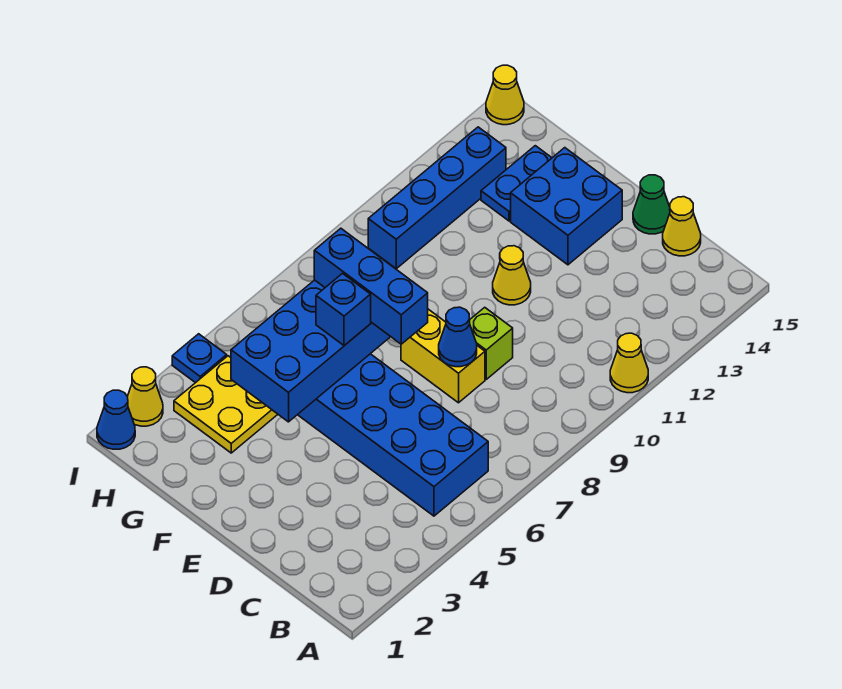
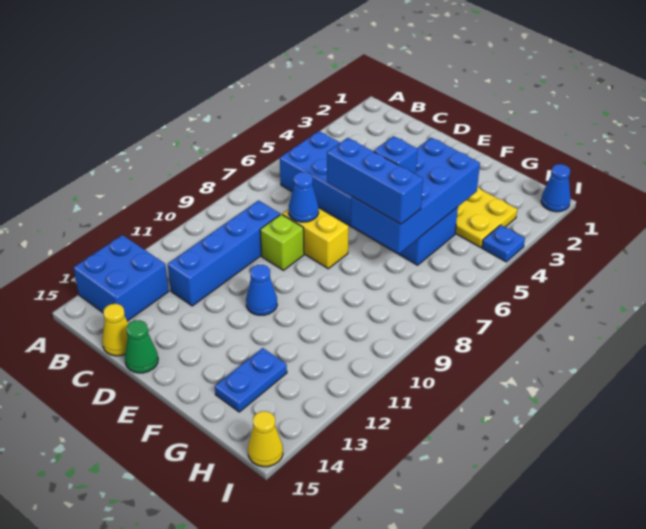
yellow 1x1 cone [610,333,648,393] -> none
yellow 1x1 cone [493,246,531,305] -> blue 1x1 cone [246,265,277,315]
blue 2x2 brick [511,148,622,265] -> blue 2x2 brick moved to [74,235,169,321]
blue 1x4 brick [368,127,506,269] -> blue 1x4 brick moved to [168,201,280,306]
yellow 1x1 cone [127,367,163,426] -> none

